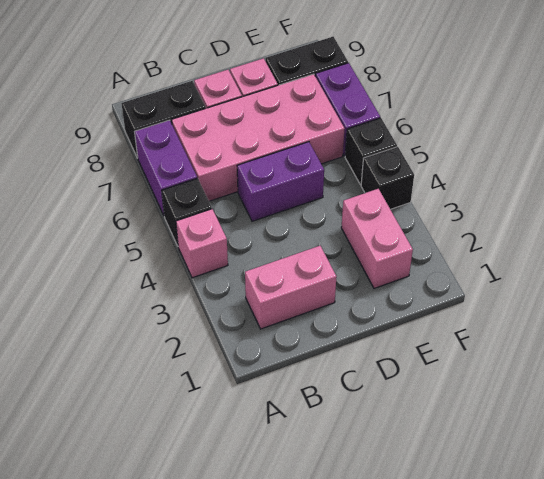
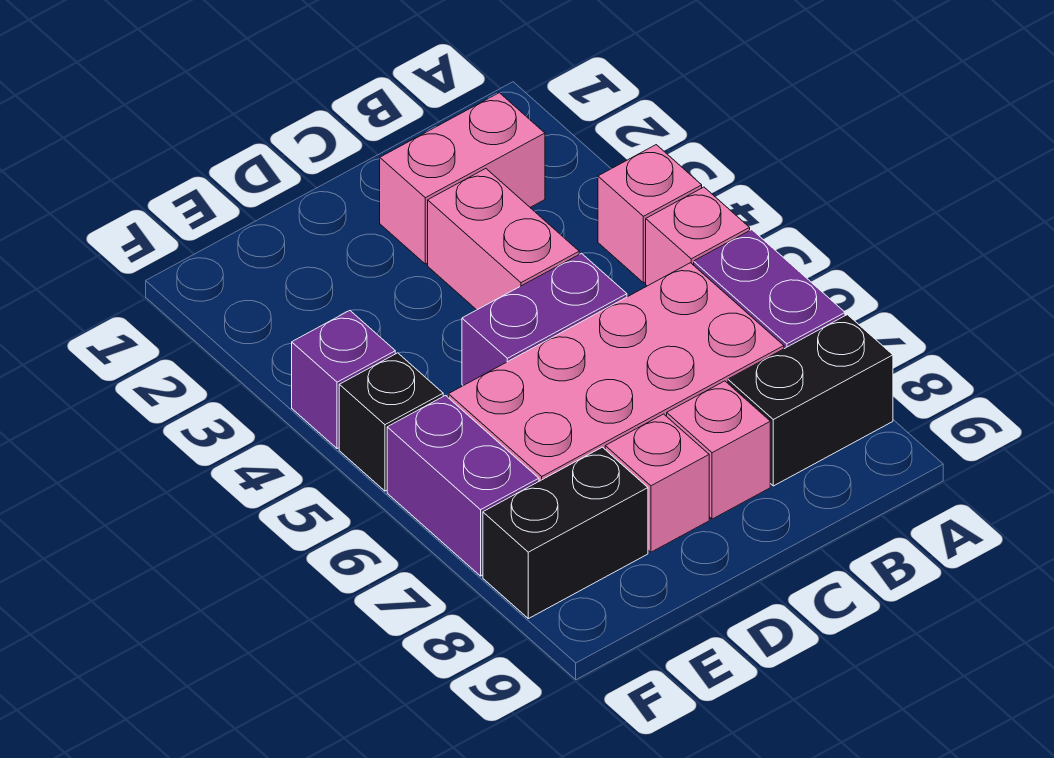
black 1x1 brick [162,178,212,246] -> pink 1x1 brick [646,187,750,286]
pink 1x2 brick [341,189,413,289] -> pink 1x2 brick moved to [428,169,579,310]
black 1x1 brick [361,147,414,209] -> purple 1x1 brick [292,311,395,449]

